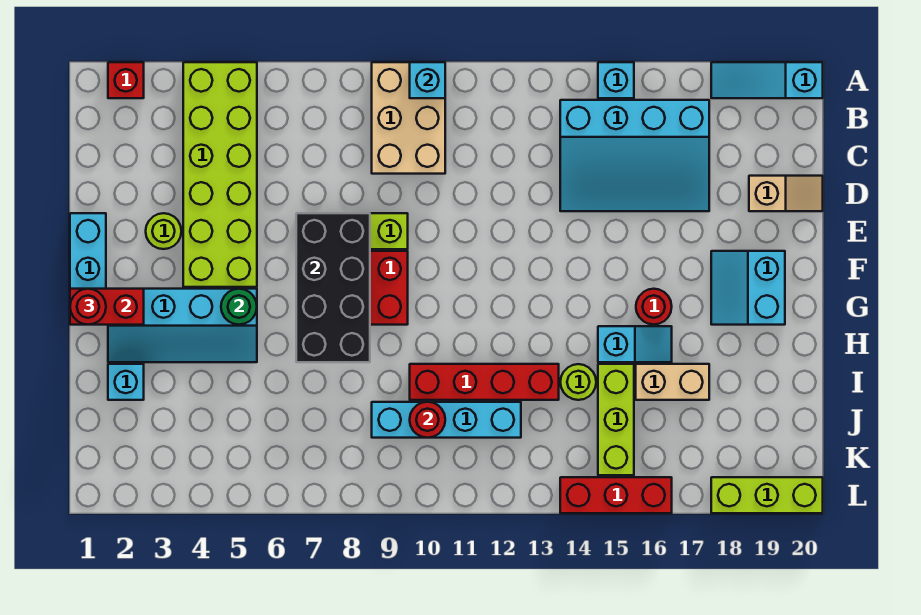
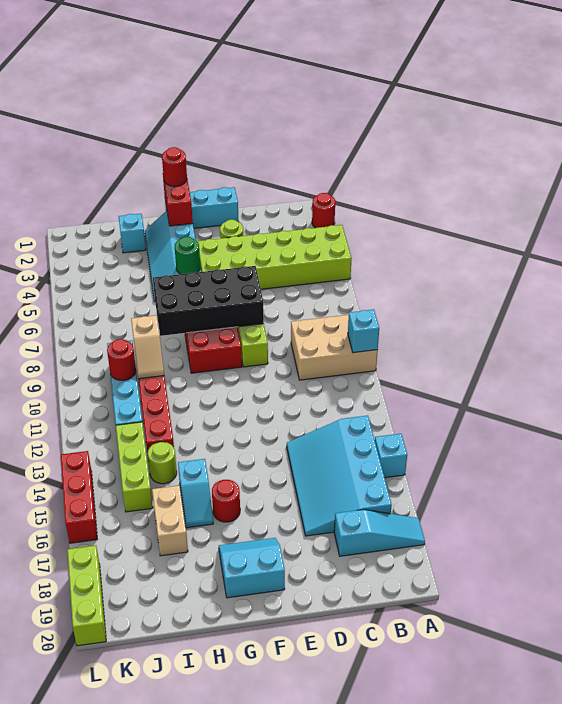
red 1x1 brick [108,62,144,98] -> red 1x1 round brick [312,193,335,228]
cyan 1x3 slope [711,62,823,98] -> cyan 1x3 slope turned to [334,509,425,556]
tan 1x2 slope [749,176,823,211] -> tan 1x2 slope moved to [131,315,164,379]
lime 1x3 brick [598,364,634,475] -> lime 1x3 brick turned to [116,422,153,512]

